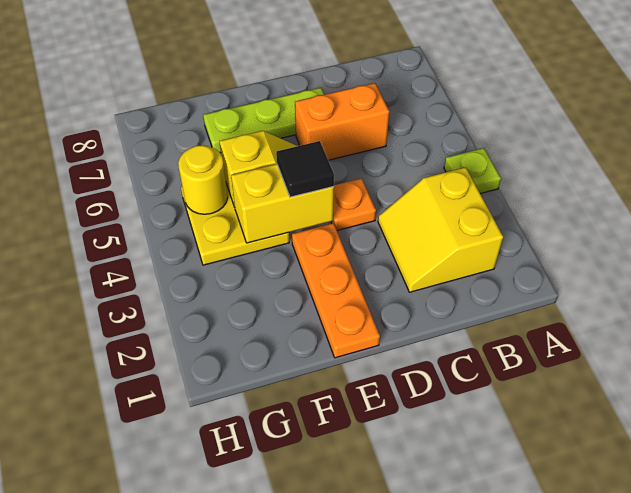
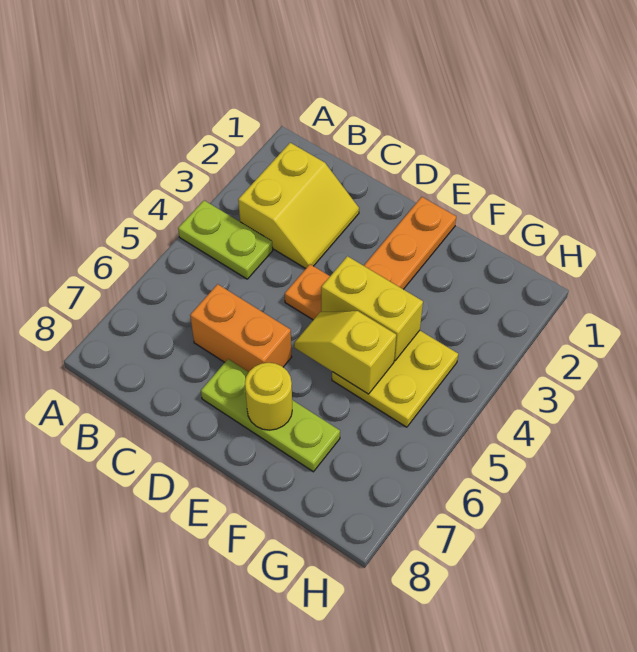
lime 1x1 plate [444,148,501,194] -> lime 1x2 plate [178,200,273,279]
black 1x1 tile [276,141,334,197] -> none
yellow 1x1 round brick [178,145,228,214] -> yellow 1x1 round brick moved to [245,363,292,430]

